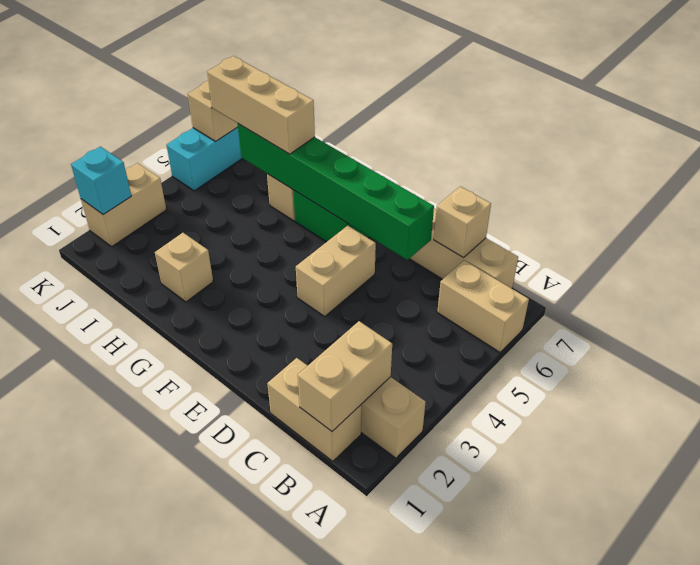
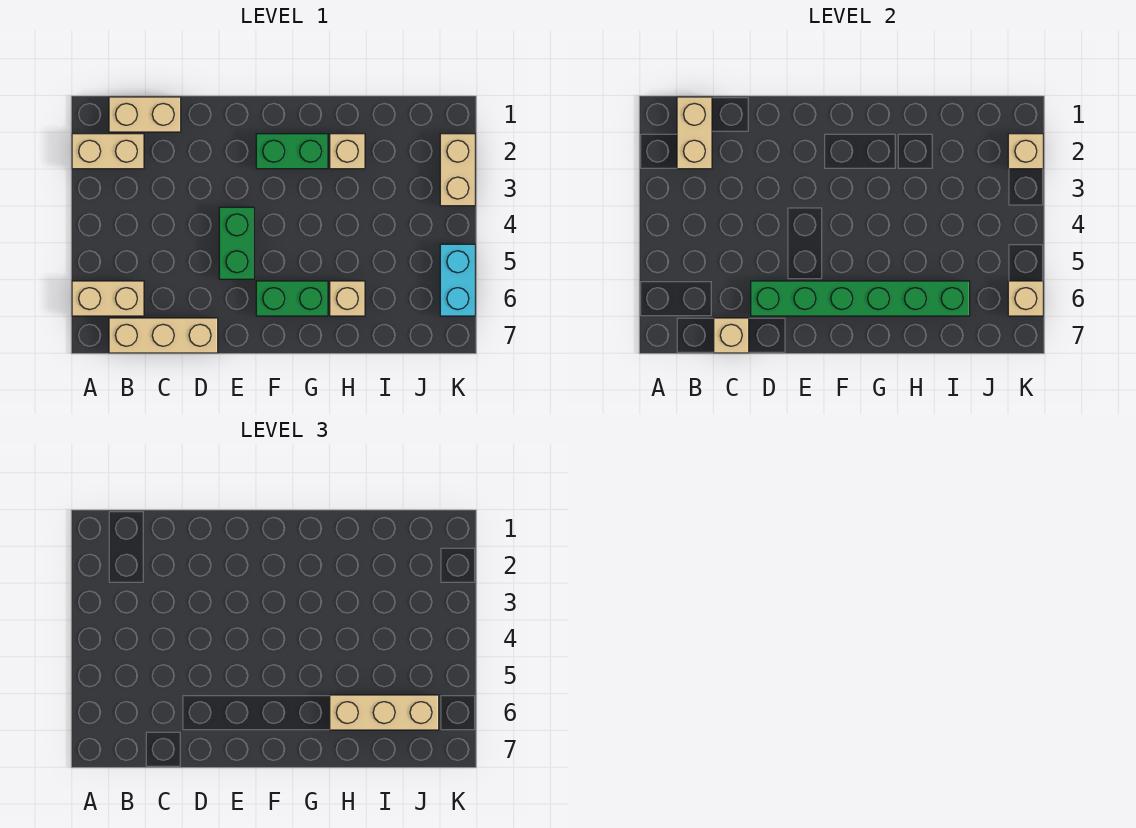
tan 1x2 brick [296,226,376,316] -> green 1x2 brick [219,207,254,279]
none -> green 1x2 brick [256,134,328,169]
cyan 1x1 brick [71,146,131,214] -> tan 1x1 brick [1008,134,1043,169]

